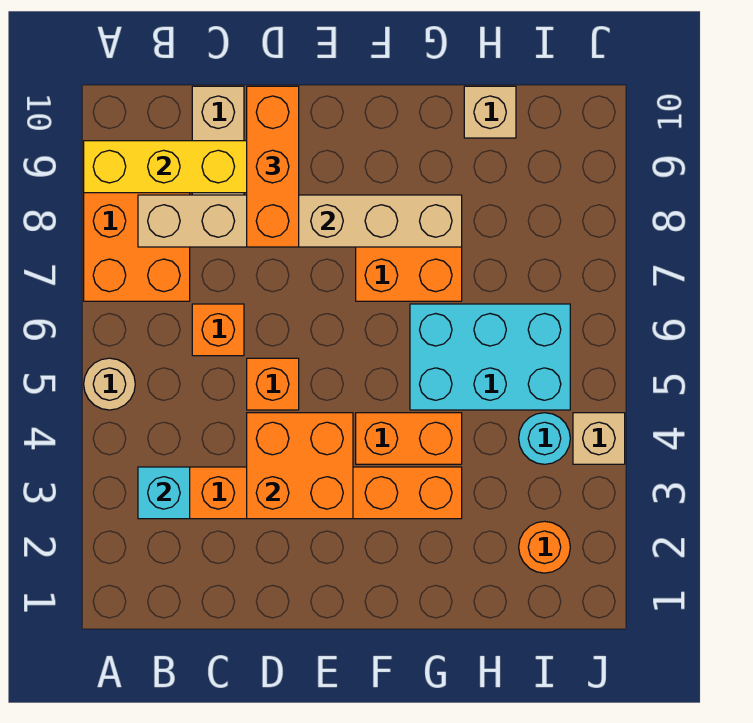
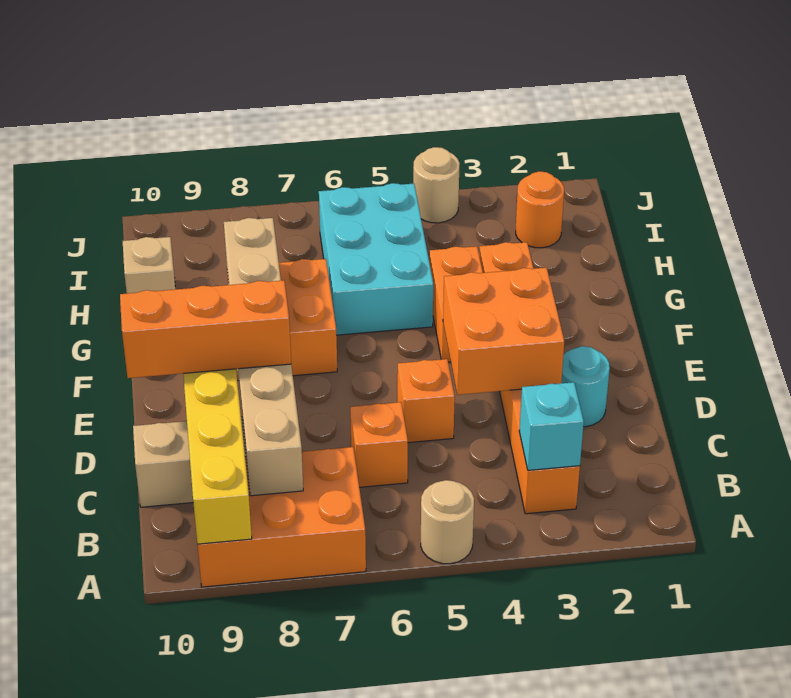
cyan 1x1 round brick [519,413,570,464] -> cyan 1x1 round brick moved to [561,346,610,427]
tan 1x1 brick [573,413,625,464] -> tan 1x1 round brick [413,147,460,223]

